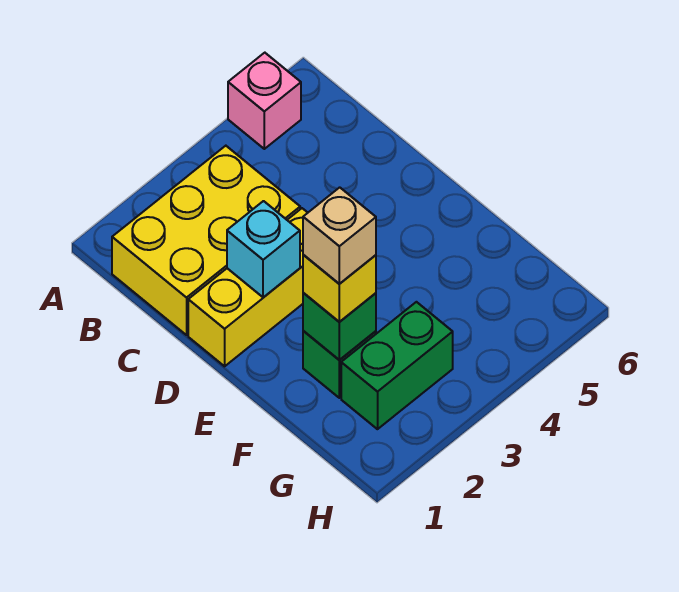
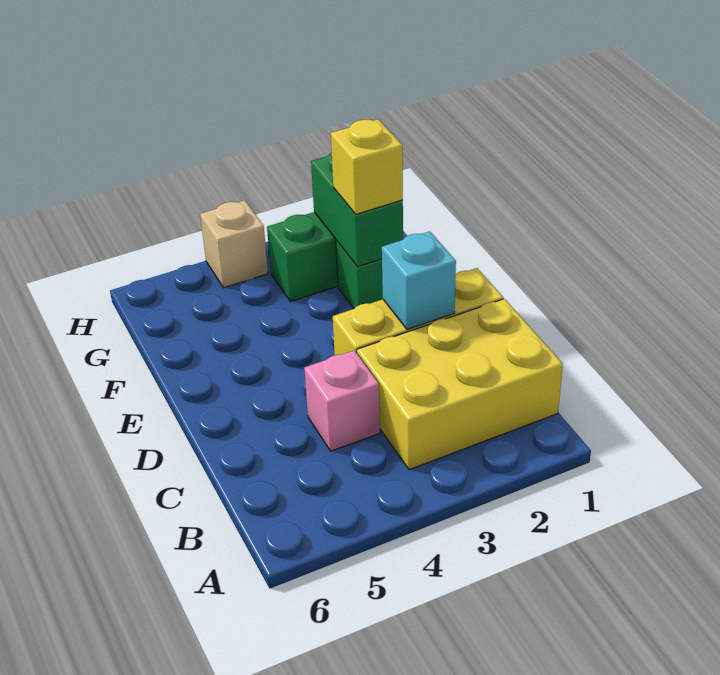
pink 1x1 brick [228,53,301,149] -> pink 1x1 brick moved to [304,350,380,451]
green 1x1 brick [303,293,376,360] -> green 1x2 brick [311,152,403,267]
tan 1x1 brick [303,187,376,284] -> tan 1x1 brick moved to [200,200,268,288]

